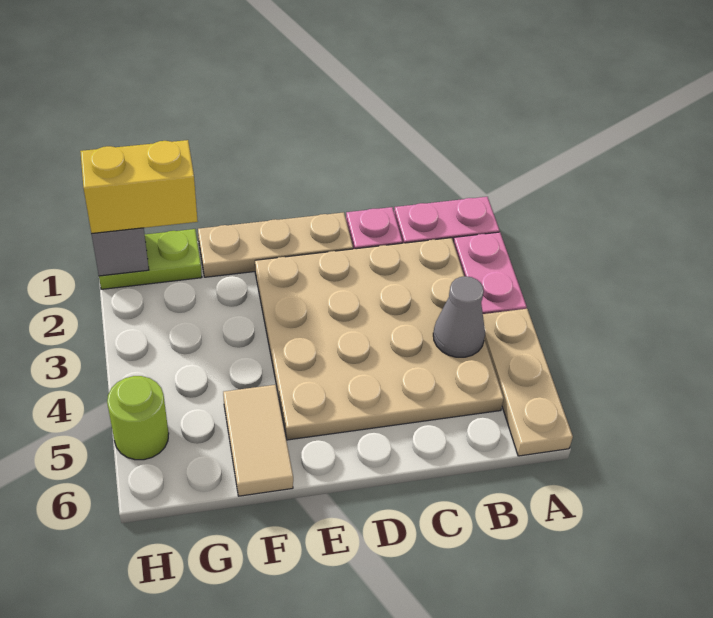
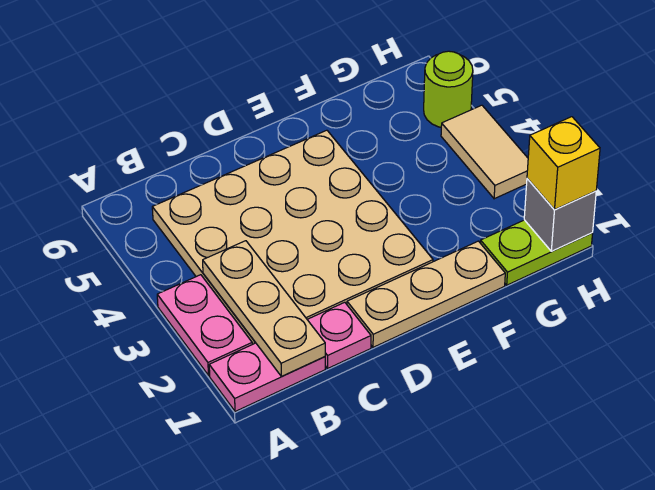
tan 1x3 plate [483,309,573,456] -> tan 1x3 plate moved to [203,241,325,376]
grey 1x1 cone [433,276,485,357] -> none
tan 1x2 tile [223,385,293,496] -> tan 1x2 tile moved to [441,105,528,199]
yellow 1x2 brick [80,140,198,234] -> yellow 1x1 brick [527,117,600,210]

